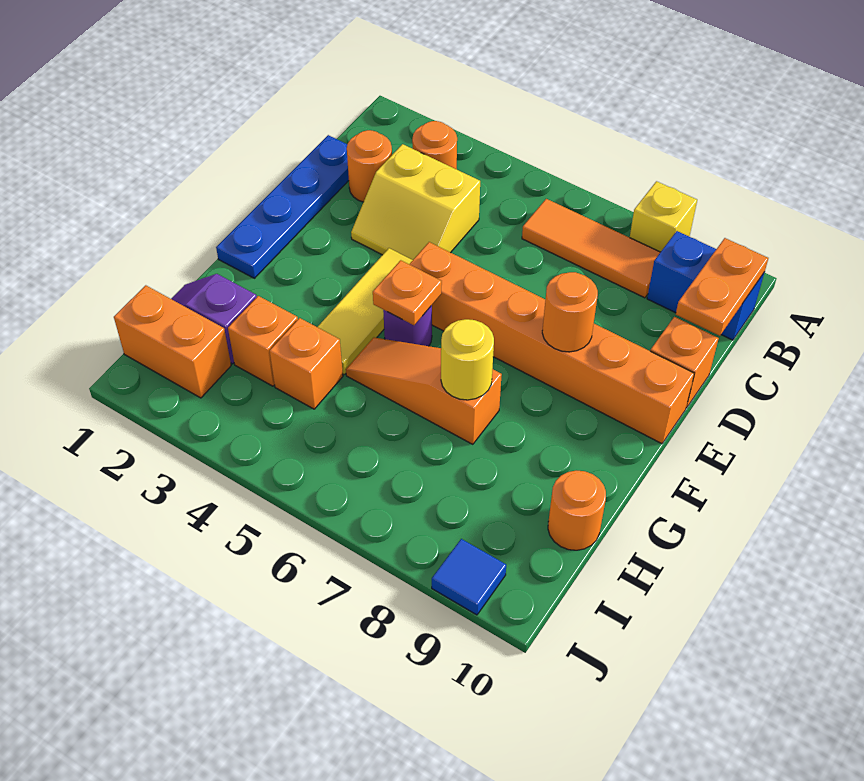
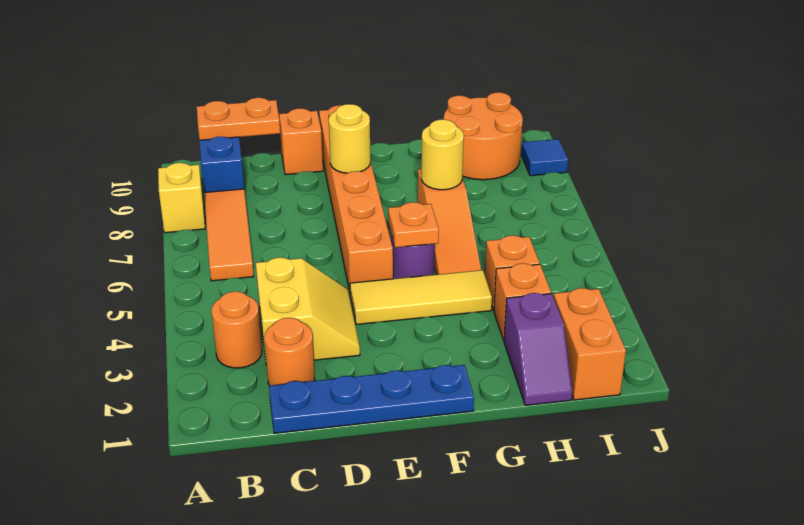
orange 1x1 round brick [542,272,598,352] -> yellow 1x1 round brick [329,104,371,173]
orange 1x1 round brick [548,471,606,550] -> orange 2x2 round brick [444,92,523,180]

